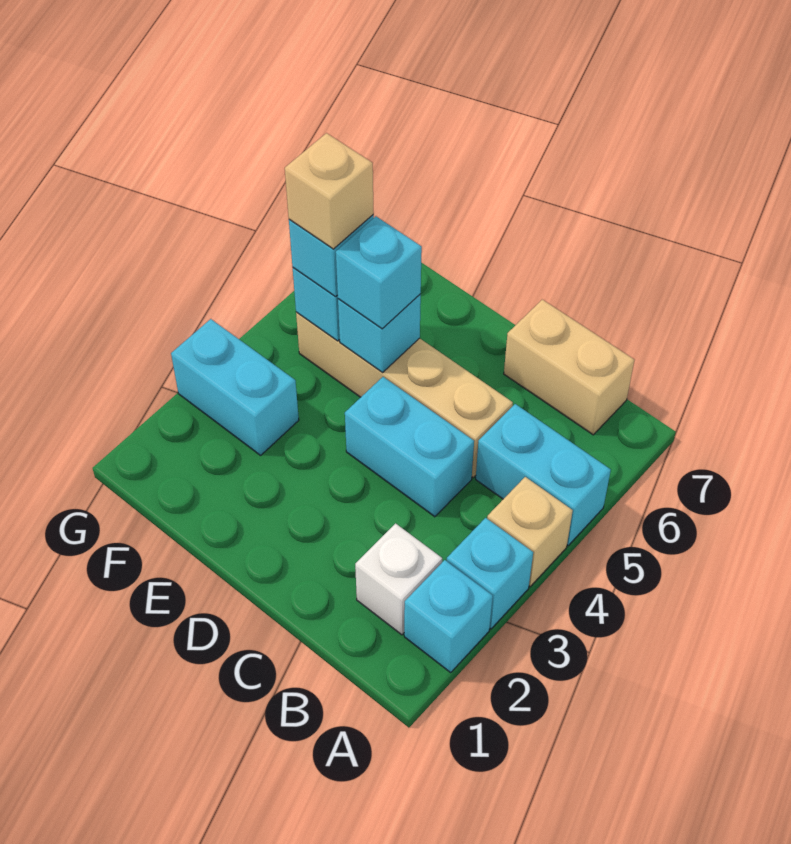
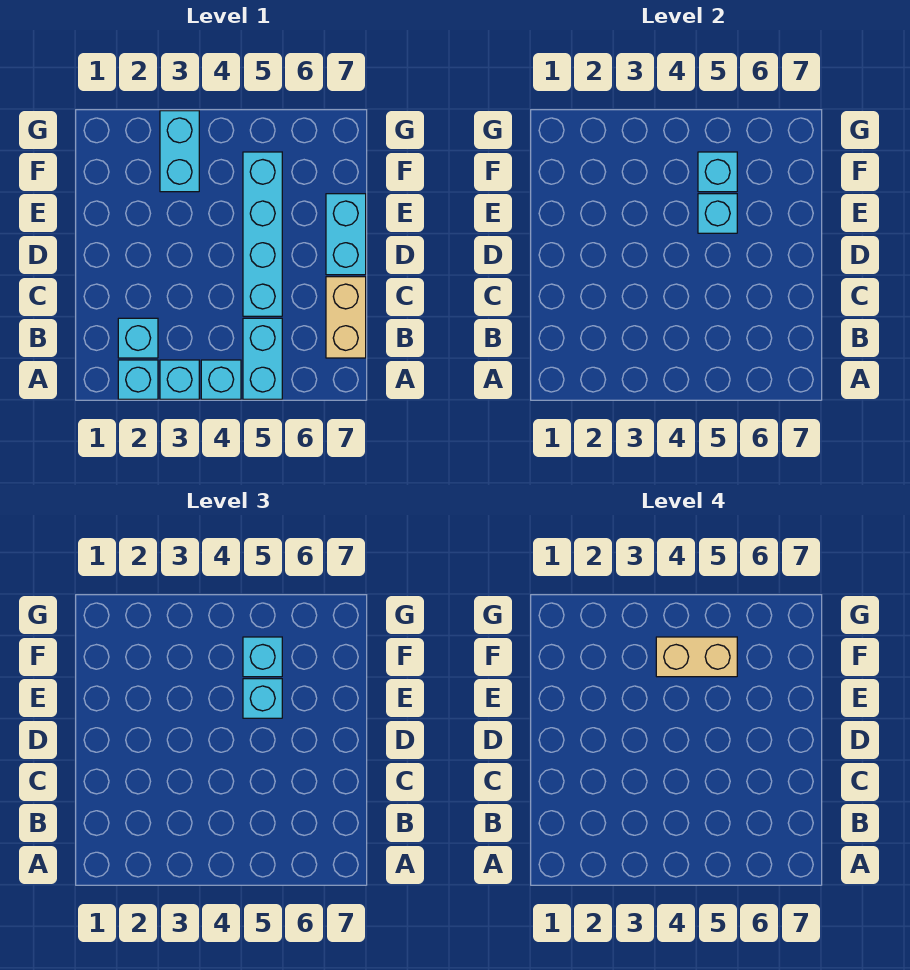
tan 1x1 brick [487,477,573,586] -> cyan 1x1 brick [201,360,241,399]
white 1x1 brick [355,523,442,635] -> cyan 1x1 brick [118,318,158,358]
cyan 1x2 brick [345,377,474,517] -> cyan 1x2 brick moved to [326,194,366,275]
tan 1x4 brick [296,312,513,478] -> cyan 1x4 brick [243,152,282,316]
tan 1x1 brick [285,133,374,249] -> tan 1x2 brick [656,637,737,677]

